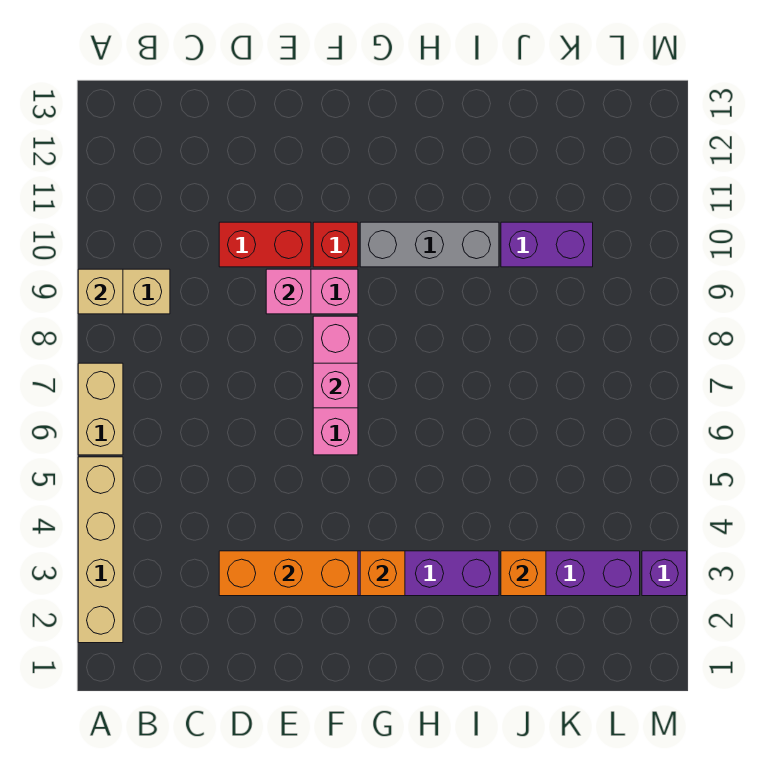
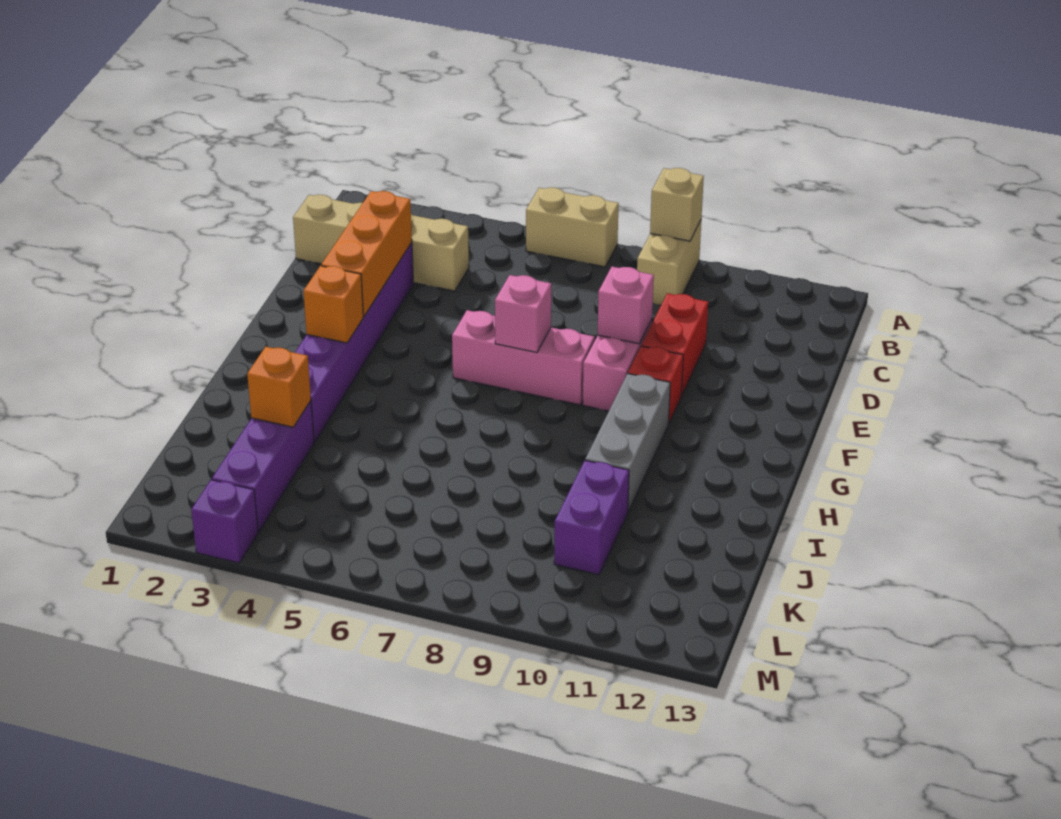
tan 1x4 brick [78,457,123,643] -> tan 1x4 brick moved to [293,195,469,291]

